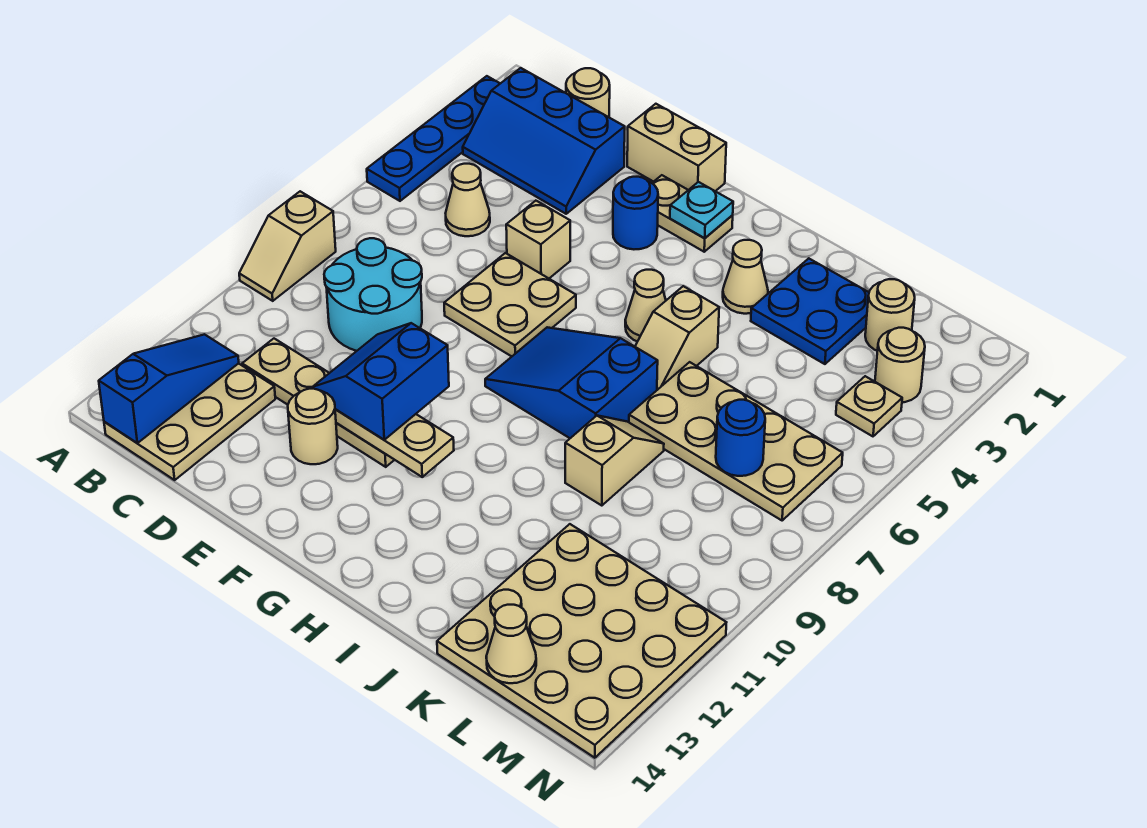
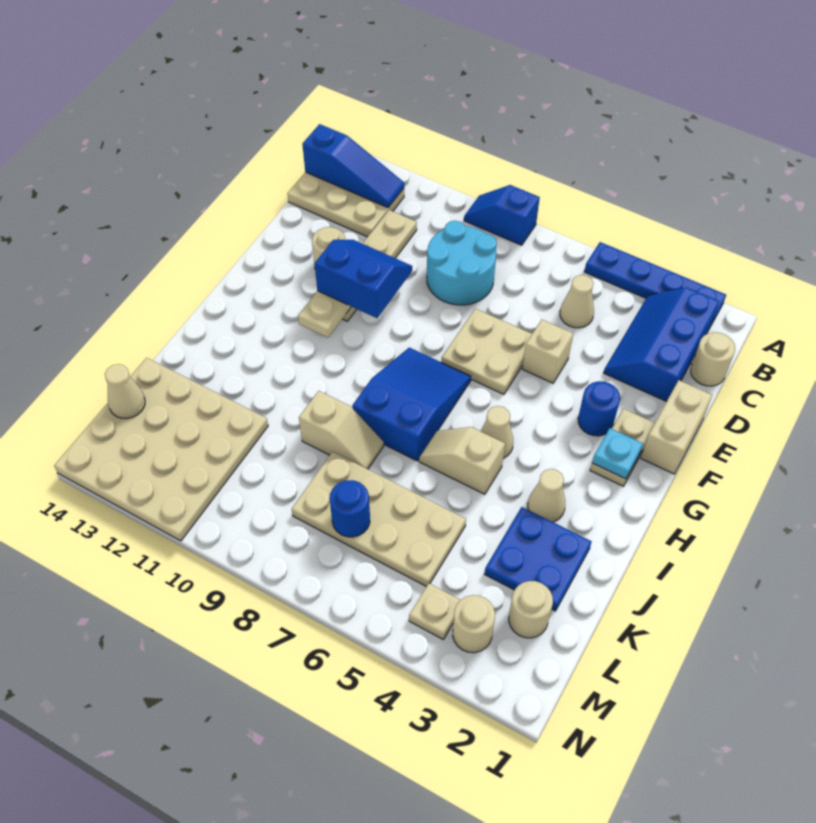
tan 1x2 slope [239,191,336,301] -> blue 1x2 slope [464,185,540,245]
tan 2x4 plate [629,362,843,521] -> tan 2x4 plate turned to [292,452,466,587]

